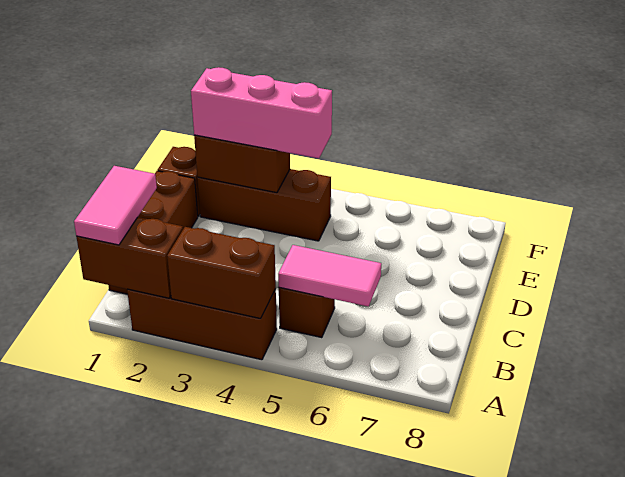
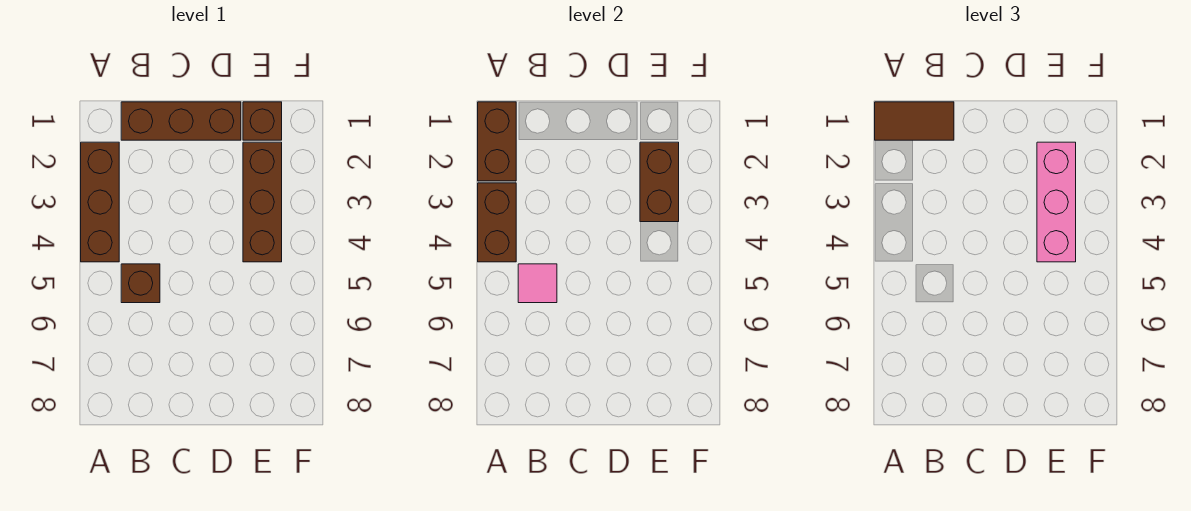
pink 1x2 tile [74,166,157,245] -> brown 1x2 tile [875,102,954,140]
pink 1x2 tile [278,245,381,306] -> pink 1x1 tile [518,264,557,303]

